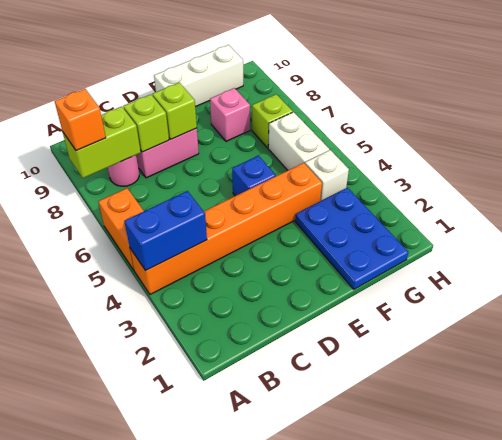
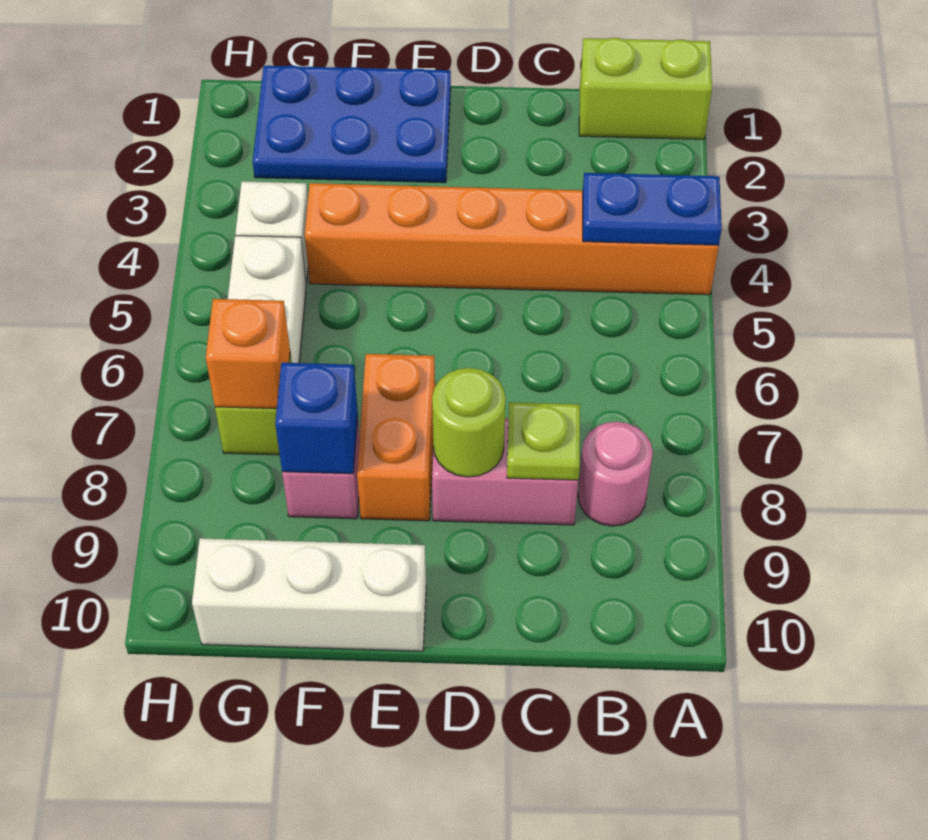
blue 1x2 brick [124,191,207,270] -> blue 1x2 plate [583,173,722,246]
orange 1x2 brick [98,188,144,270] -> orange 1x2 brick moved to [357,354,435,521]
lime 1x2 brick [63,107,141,178] -> lime 1x2 brick moved to [579,38,712,139]
orange 1x1 brick [55,89,106,151] -> orange 1x1 brick moved to [206,299,290,409]
lime 1x1 brick [123,94,169,152] -> lime 1x1 plate [507,402,580,480]
lime 1x1 brick [152,83,197,139] -> lime 1x1 round brick [432,368,506,477]
blue 1x1 brick [232,156,276,196] -> blue 1x1 brick moved to [275,363,358,474]
blue 2x3 plate [295,188,408,289] -> blue 2x3 plate turned to [253,66,451,183]

